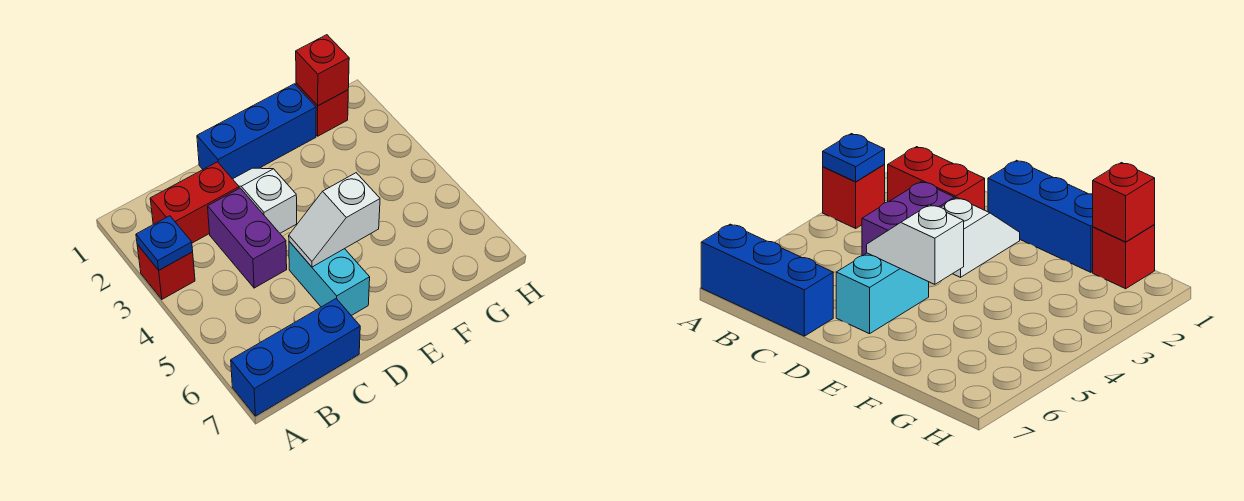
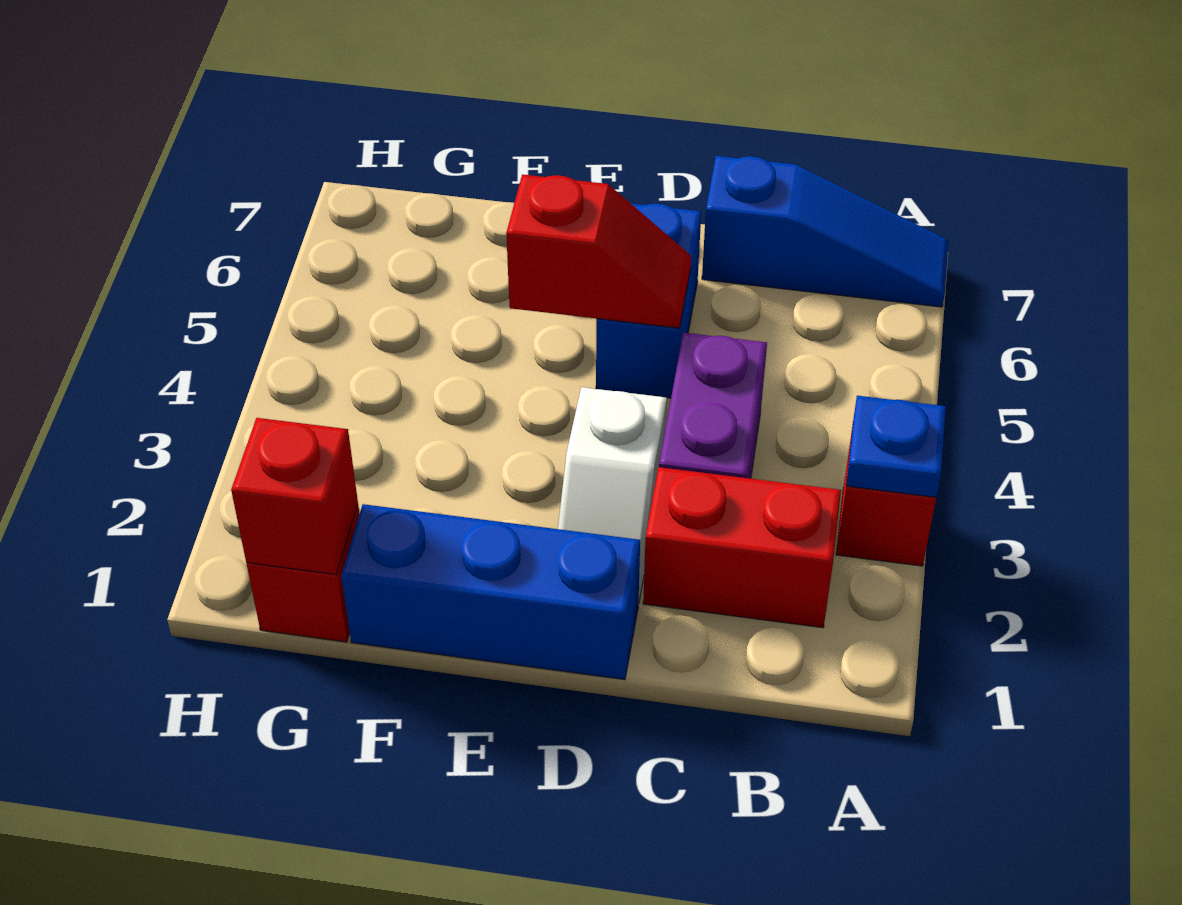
blue 1x3 brick [231,299,360,416] -> blue 1x3 slope [702,156,949,307]
cyan 1x2 brick [289,241,370,316] -> blue 1x2 brick [596,203,701,398]
white 1x2 slope [289,173,380,267] -> red 1x2 slope [506,174,691,328]

